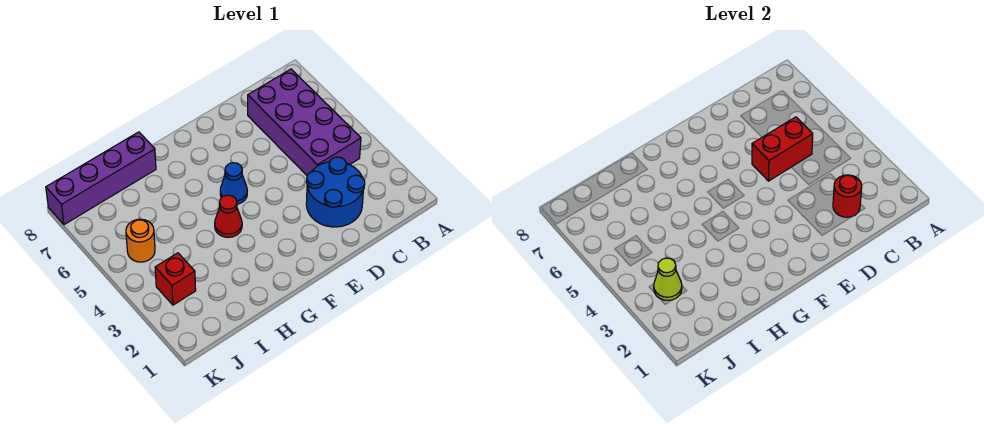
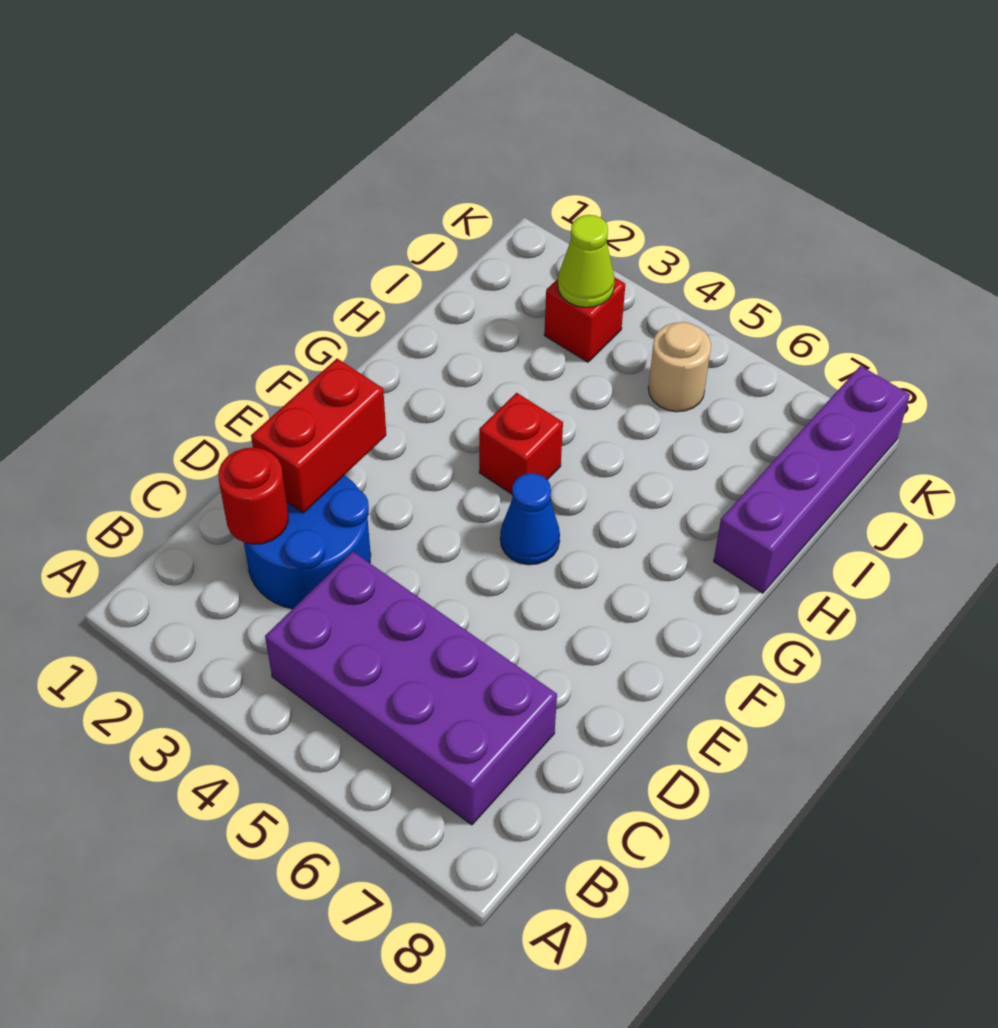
red 1x2 brick [752,117,813,181] -> red 1x2 brick moved to [251,359,386,513]
red 1x1 cone [215,195,242,237] -> red 1x1 brick [479,393,563,494]
orange 1x1 round brick [126,219,155,262] -> tan 1x1 round brick [648,322,711,412]

